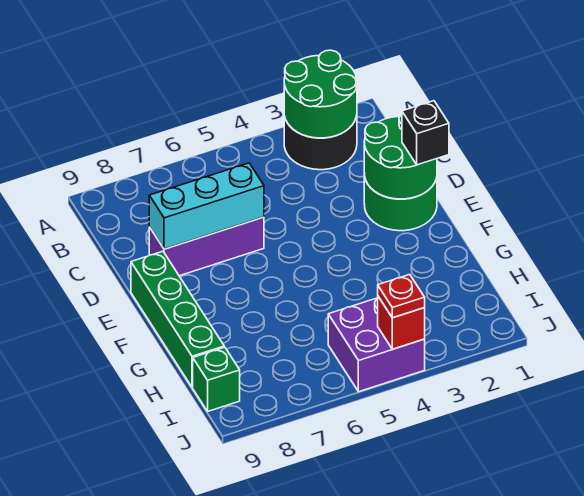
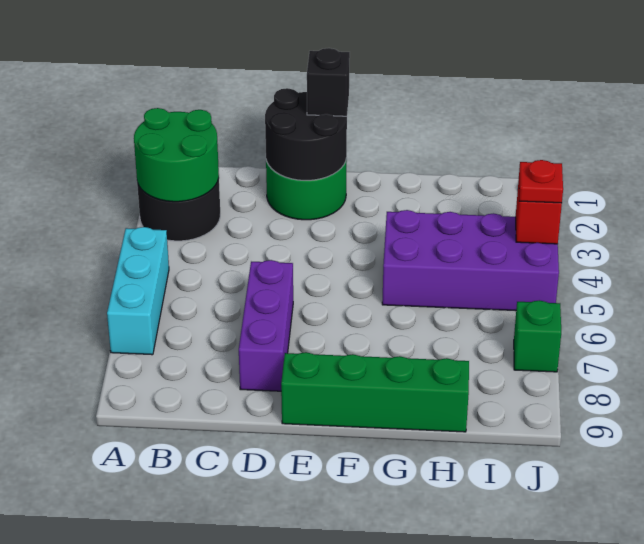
green 2x2 round brick [364,114,437,199] -> black 2x2 round brick [265,88,347,180]
cyan 1x3 brick [149,163,264,249] -> cyan 1x3 brick moved to [107,227,169,355]
purple 2x2 brick [328,298,425,392] -> purple 2x4 brick [382,210,559,311]
green 1x1 brick [193,347,240,411] -> green 1x1 brick moved to [514,300,561,372]

